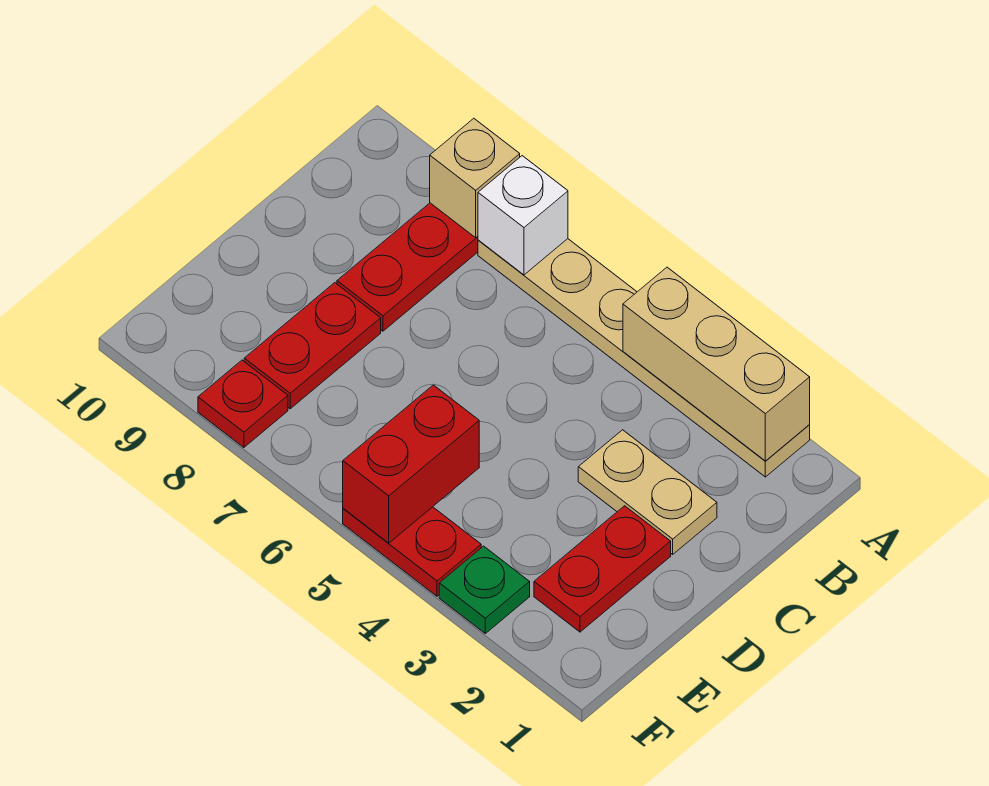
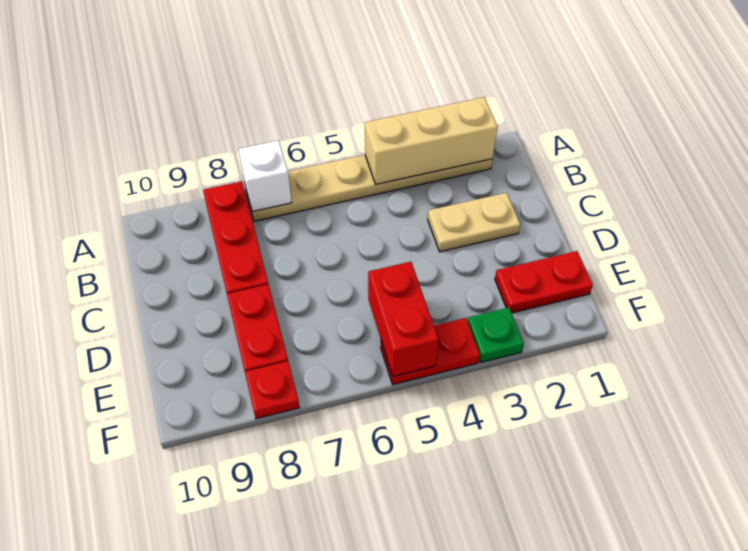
tan 1x1 brick [430,118,520,238] -> none
red 1x2 plate [534,506,671,632] -> red 1x2 plate turned to [495,251,593,313]

